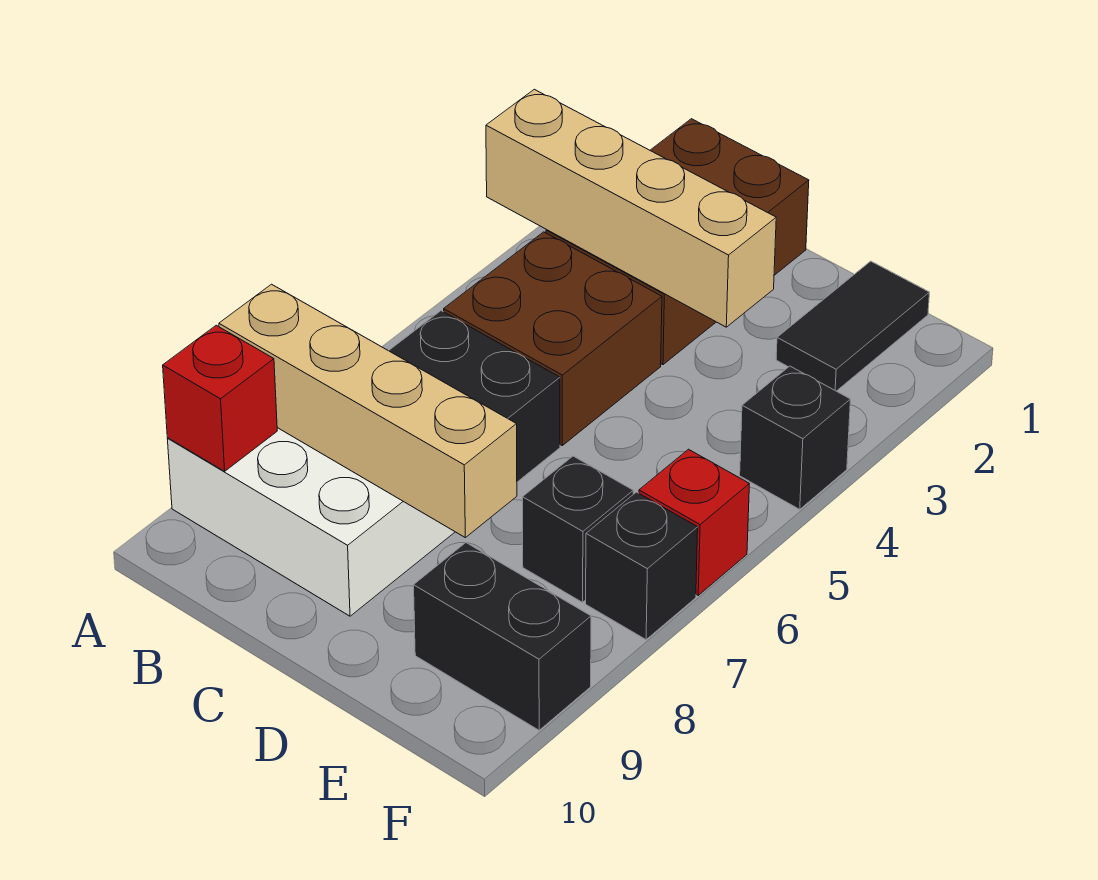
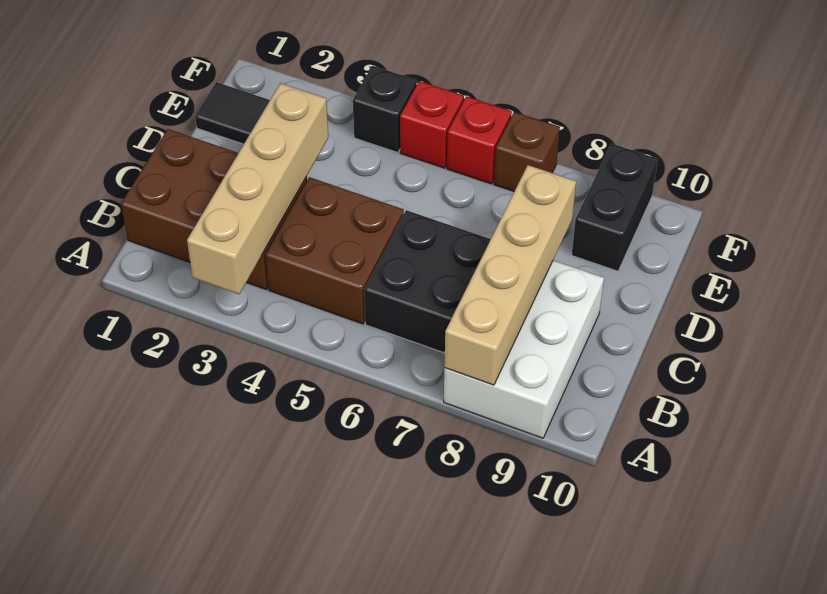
red 1x1 brick [163,325,277,471] -> red 1x1 brick moved to [400,81,464,168]
black 1x1 brick [523,456,633,602] -> none
black 1x1 brick [586,492,698,640] -> brown 1x1 brick [494,112,560,191]

